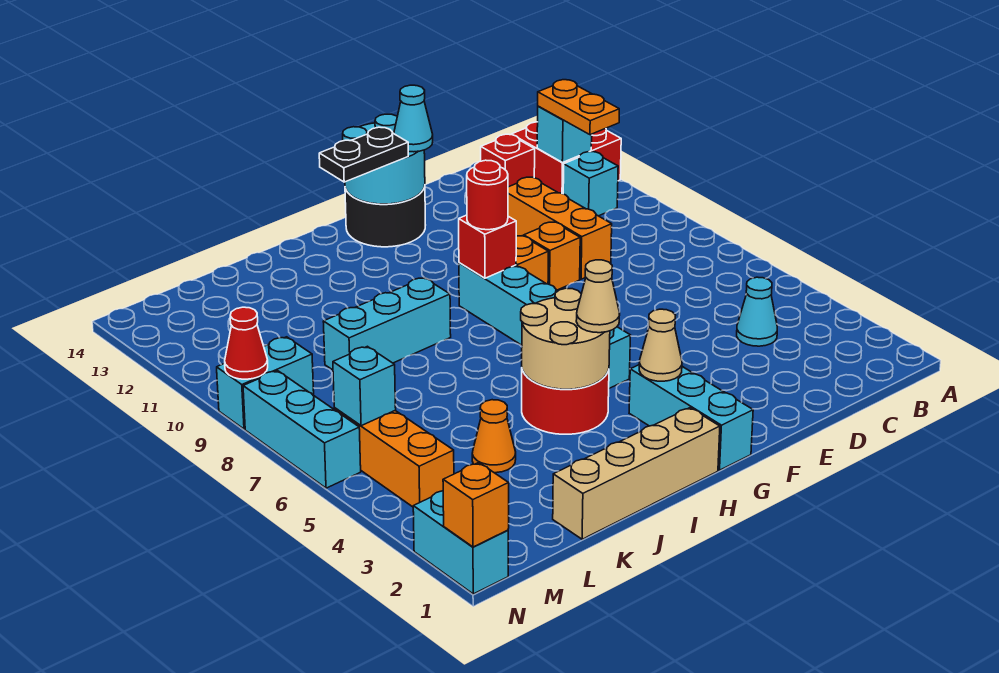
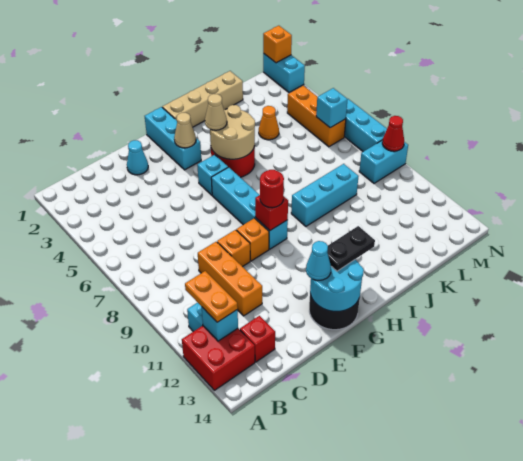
cyan 1x1 cone [737,277,777,346] -> cyan 1x1 cone moved to [127,140,148,175]

